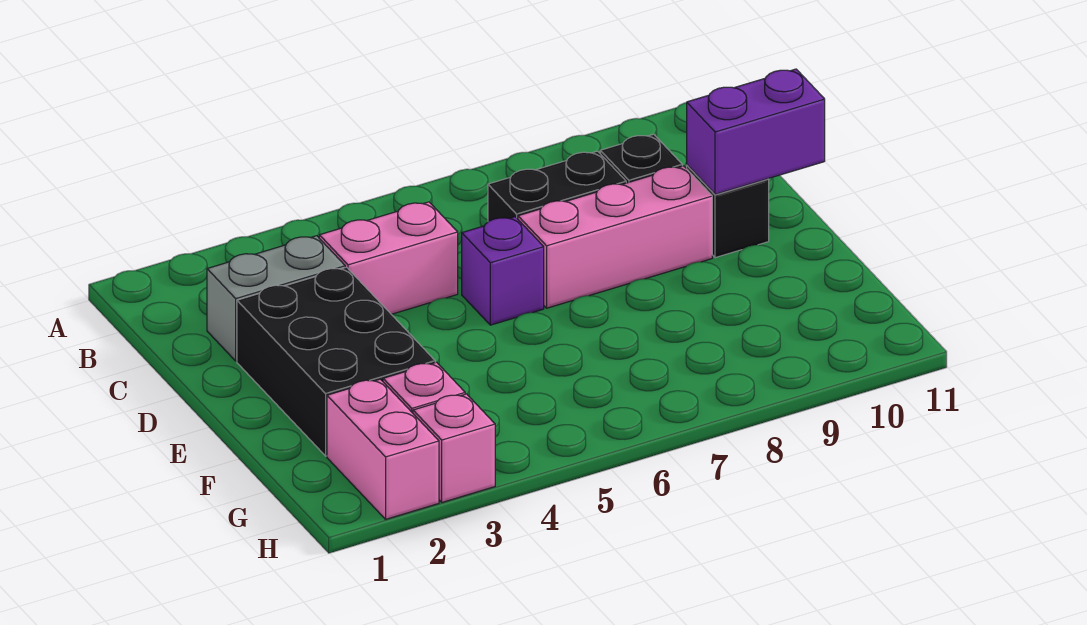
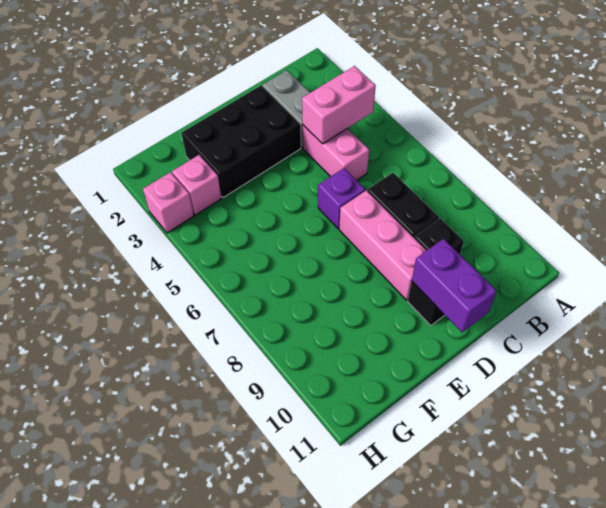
pink 1x2 brick [327,379,439,519] -> pink 1x2 brick moved to [302,66,376,144]

